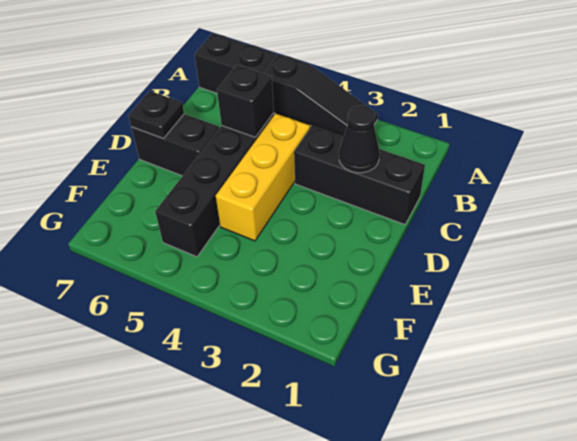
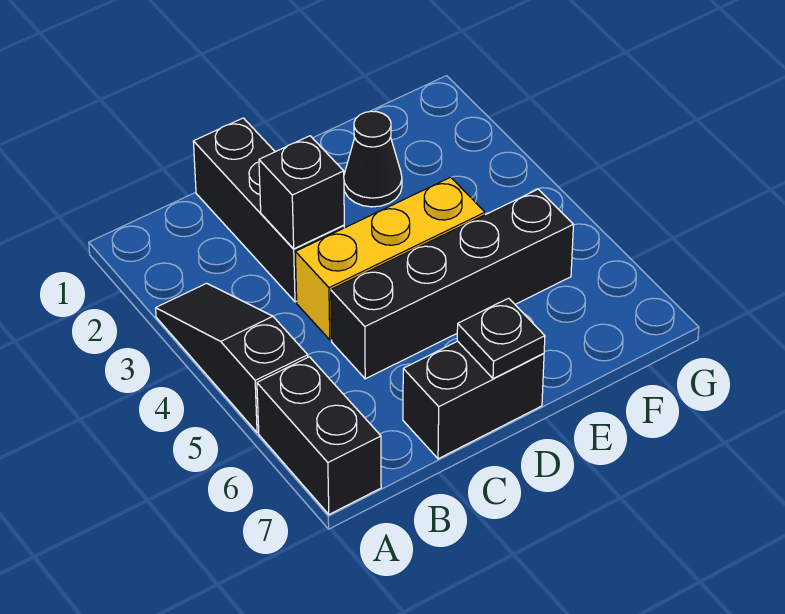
black 1x1 cone [339,106,380,173] -> black 1x1 cone moved to [344,111,402,207]
black 1x1 brick [217,65,274,137] -> black 1x1 brick moved to [259,136,344,249]
black 1x2 brick [131,114,219,176] -> black 1x2 brick turned to [403,341,544,459]

